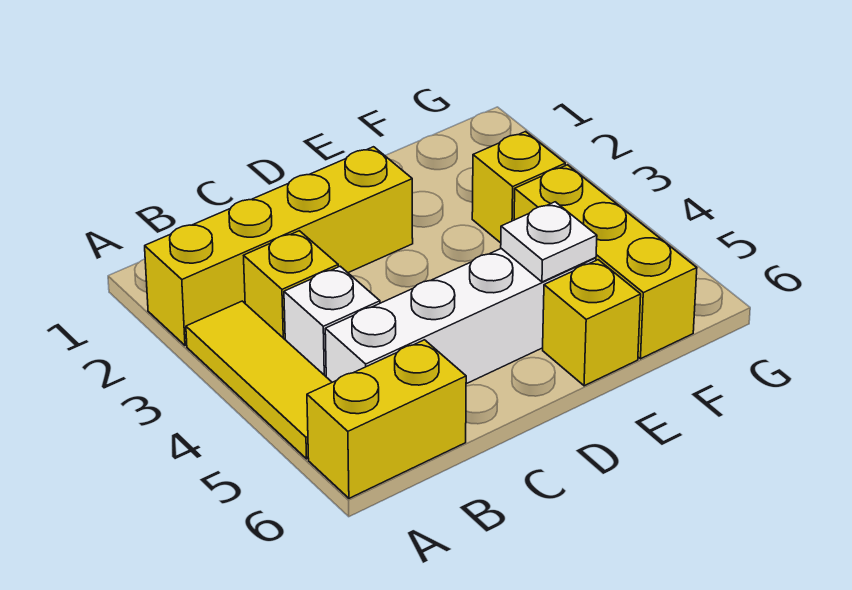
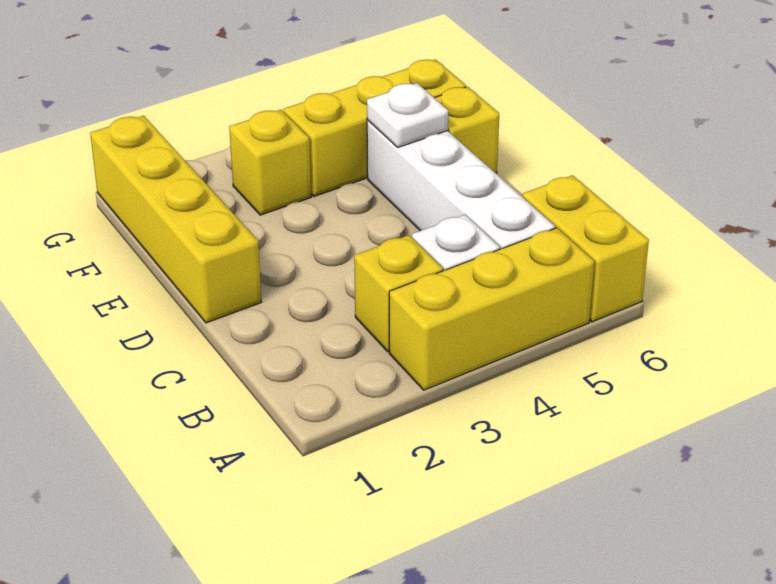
yellow 1x4 brick [145,147,413,346] -> yellow 1x4 brick moved to [90,116,261,323]
yellow 1x3 tile [186,301,332,459] -> yellow 1x3 brick [389,228,595,390]

